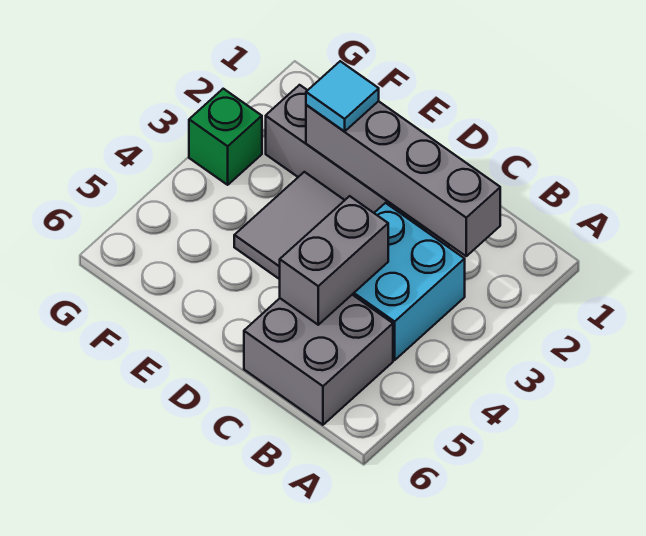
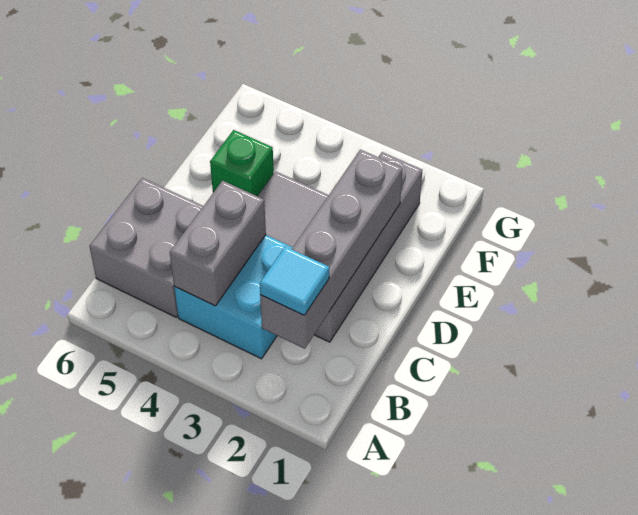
grey 1x2 brick [280,196,388,325] -> grey 1x2 brick turned to [170,181,266,306]
cyan 1x1 tile [306,61,379,132] -> cyan 1x1 tile moved to [260,246,329,315]
green 1x1 brick [189,89,262,185] -> green 1x1 brick moved to [210,130,274,196]

